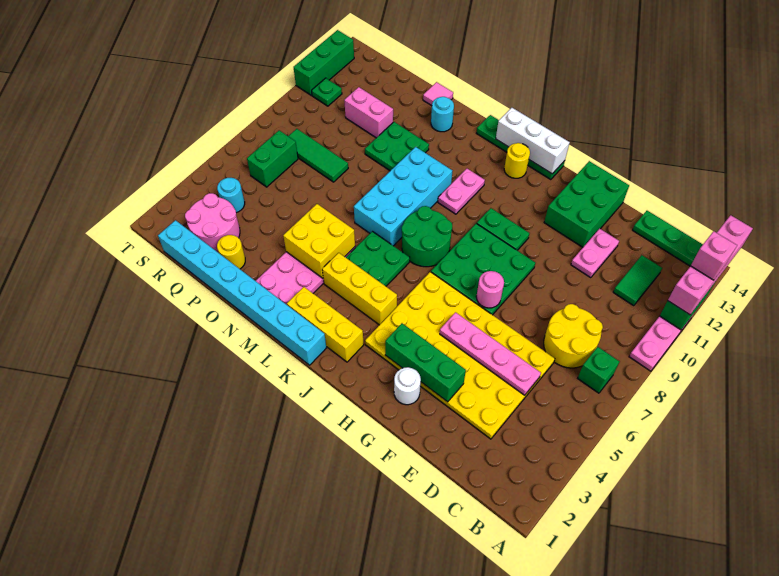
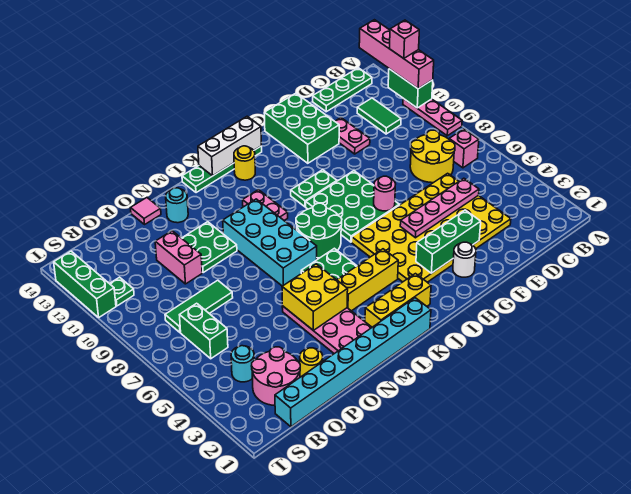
green 1x1 brick [578,347,620,393] -> pink 1x1 brick [449,129,479,168]
pink 1x2 brick [344,87,393,138] -> pink 1x2 brick turned to [155,231,202,284]

